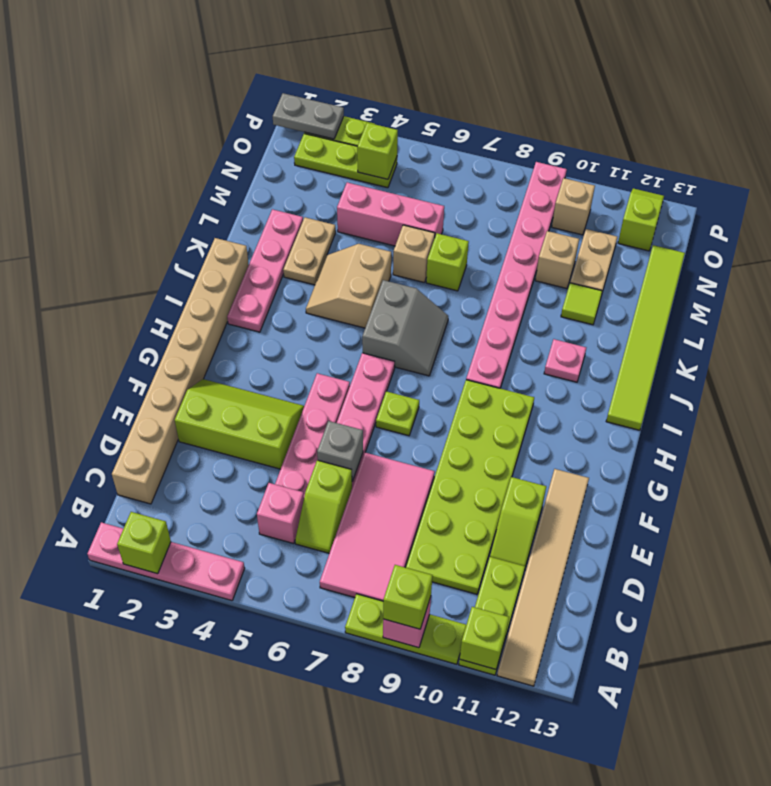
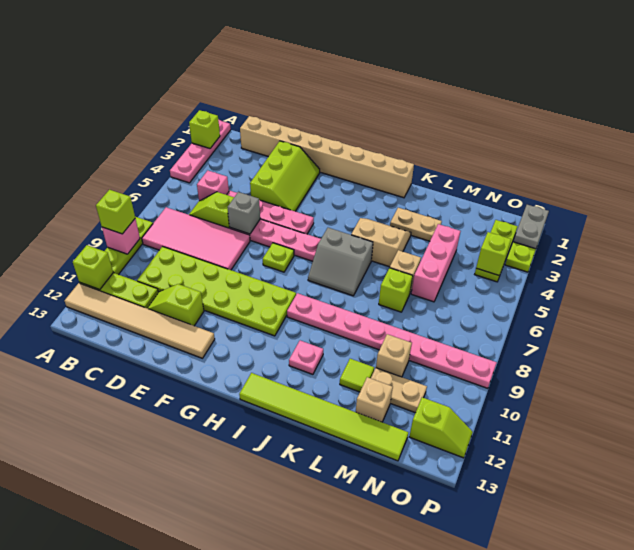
pink 1x4 plate [227,209,303,332] -> none
tan 1x1 brick [552,178,595,235] -> tan 1x1 brick moved to [356,377,393,422]

